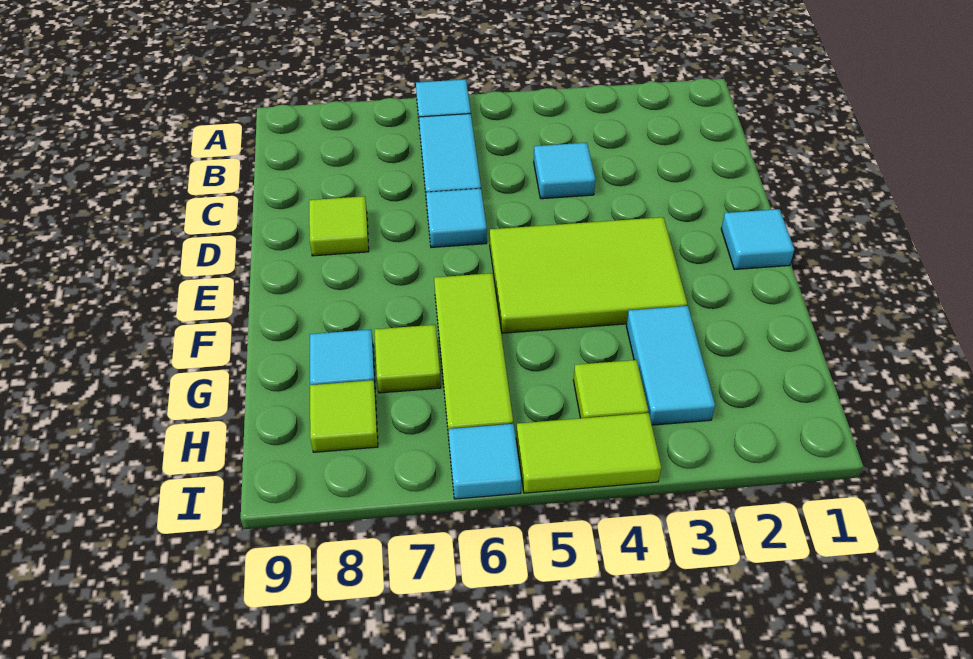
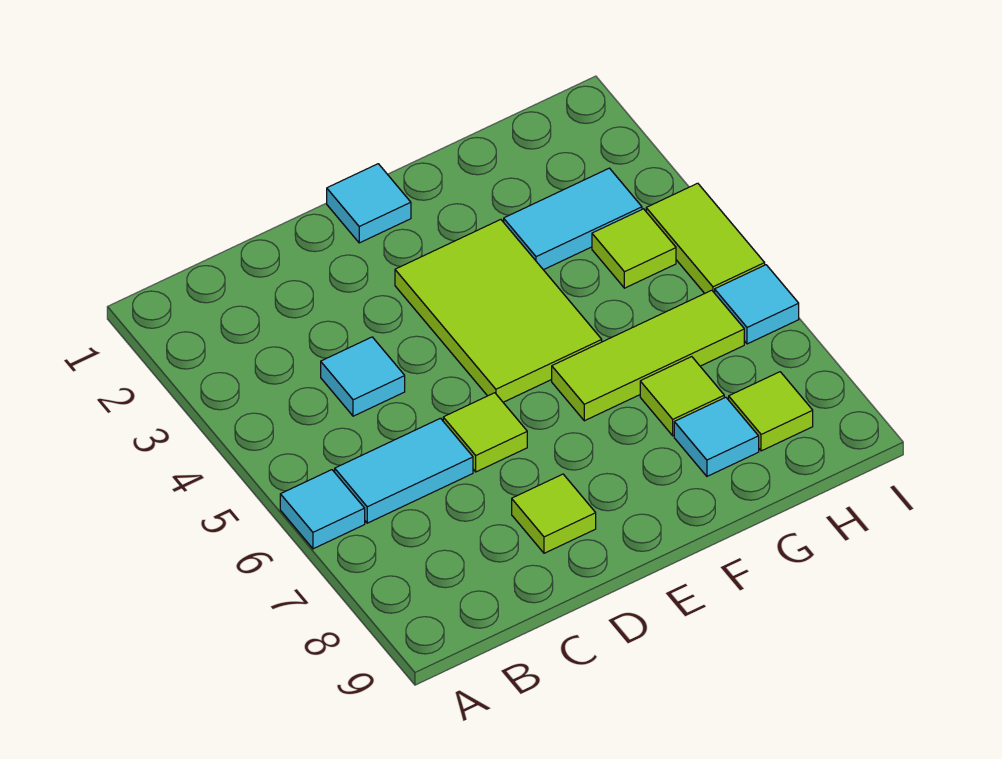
cyan 1x1 tile [426,188,487,247] -> lime 1x1 tile [443,393,527,472]

